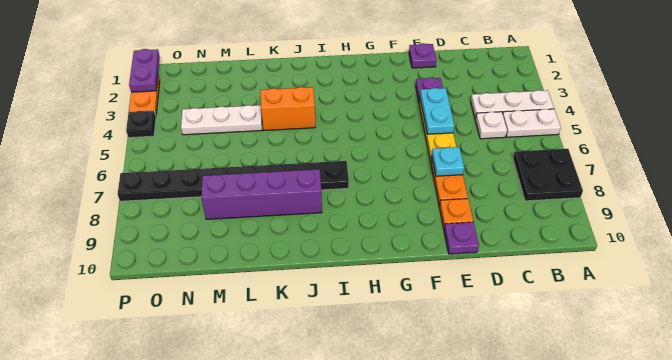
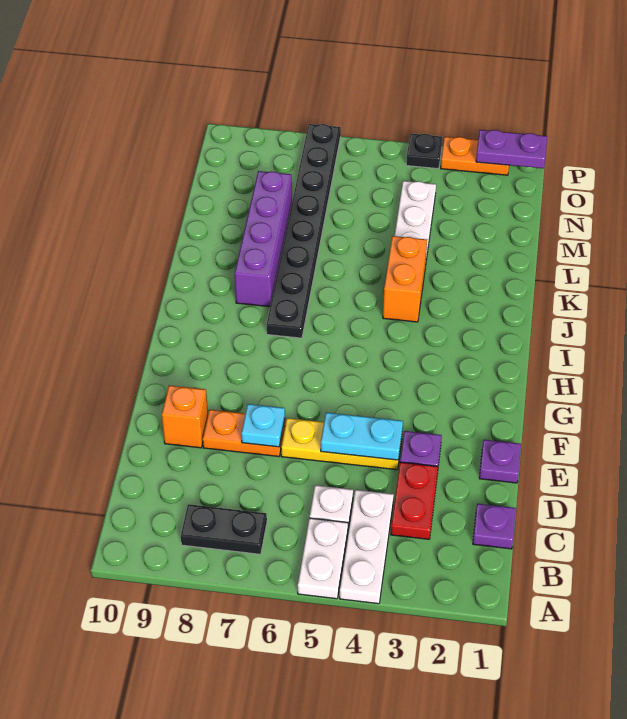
black 2x2 plate [513,149,583,201] -> black 1x2 plate [181,504,267,554]
none -> red 1x2 plate [391,462,438,539]
orange 1x1 plate [440,199,473,228] -> orange 1x1 brick [162,385,208,448]
purple 1x1 plate [444,222,479,254] -> purple 1x1 plate moved to [473,504,516,549]

